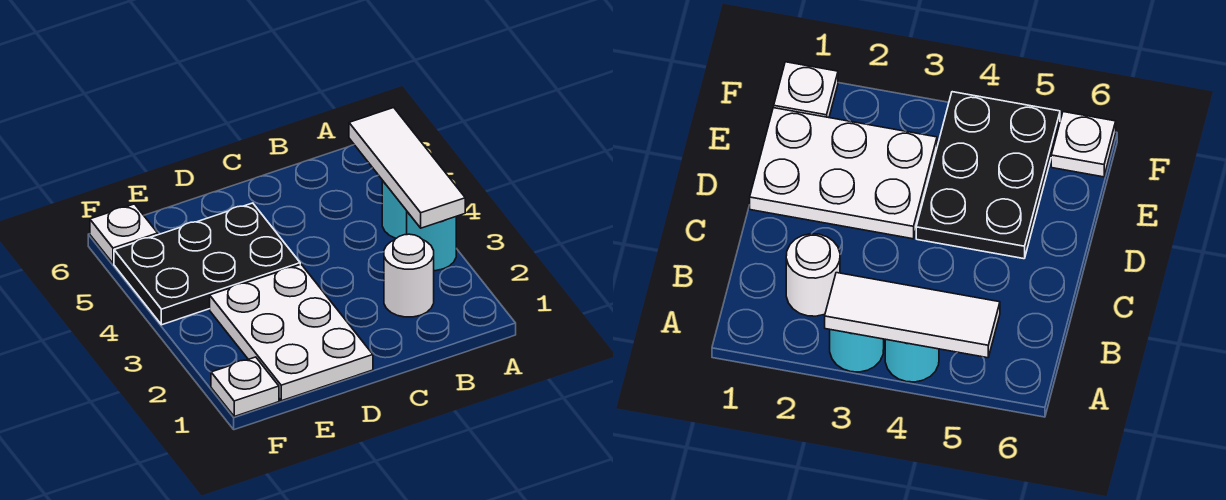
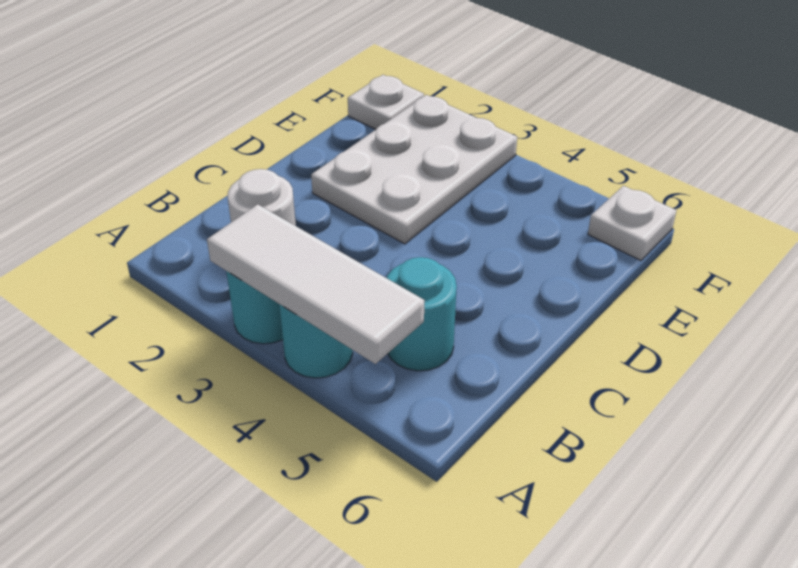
none -> cyan 1x1 round brick [387,257,457,371]
white 2x3 plate [210,264,373,401] -> white 2x3 plate turned to [311,95,517,244]
black 2x3 plate [114,203,300,325] -> none

